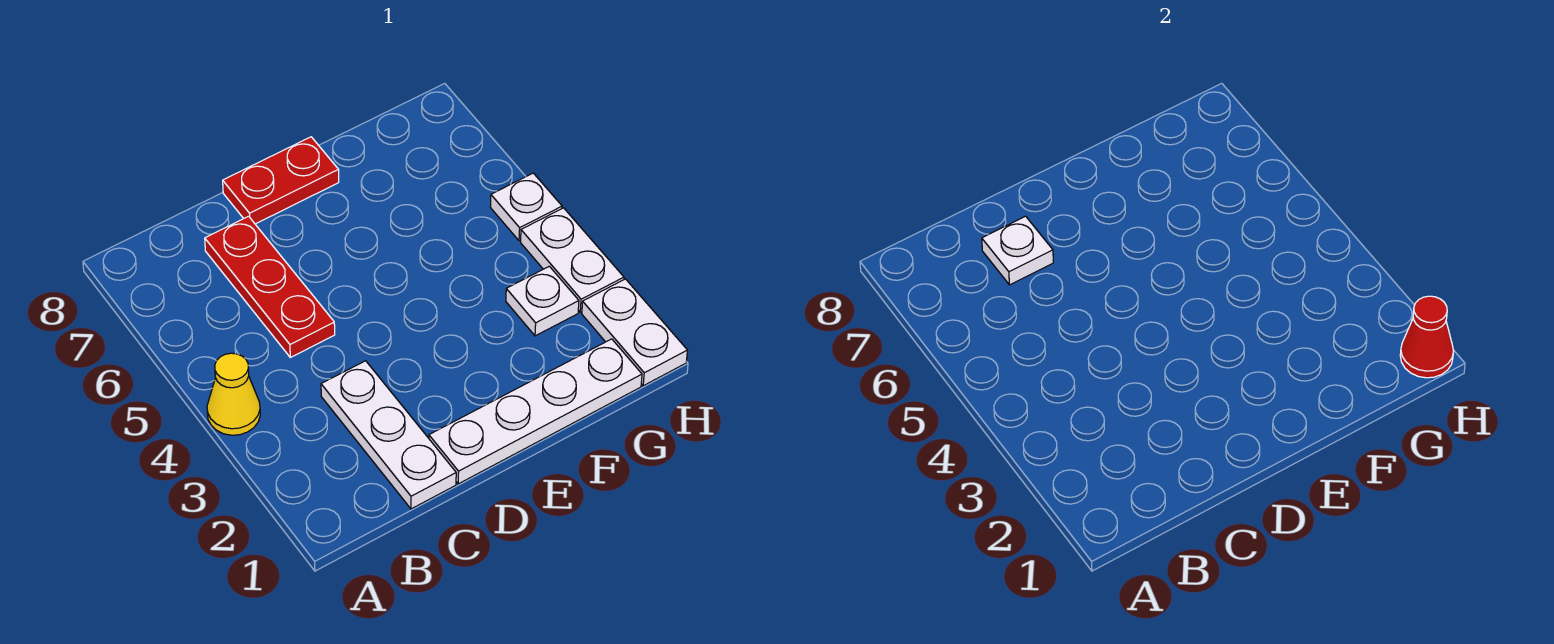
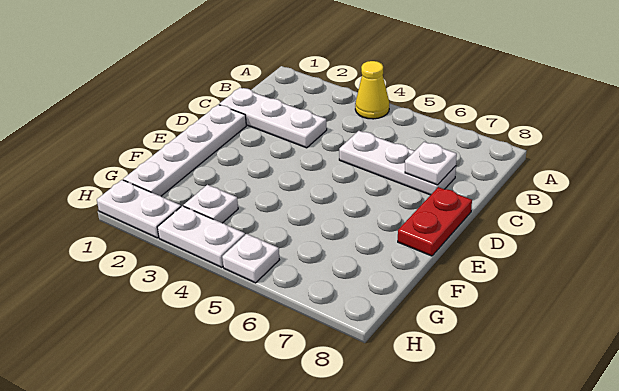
red 1x3 plate [205,216,335,357] -> white 1x3 plate [339,131,456,195]
red 1x1 cone [1400,296,1453,378] -> none

